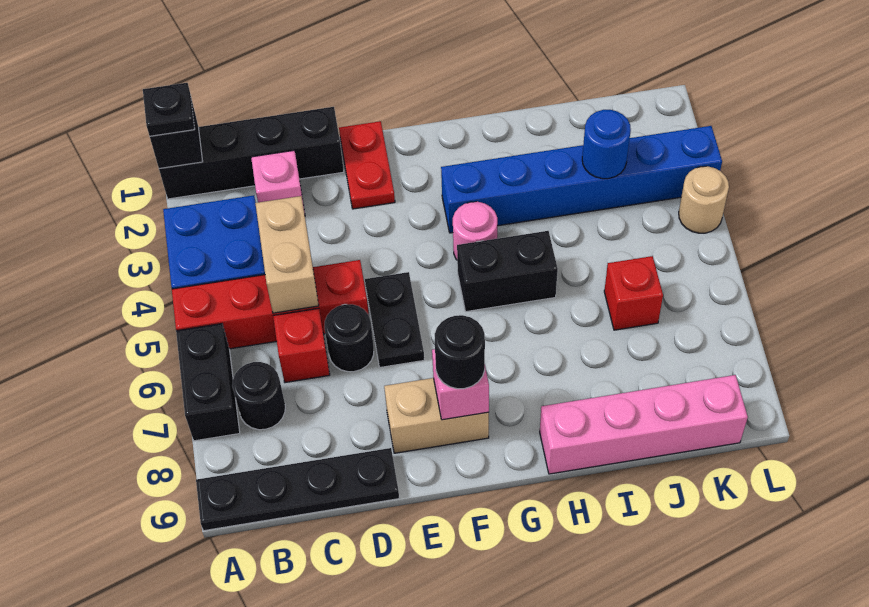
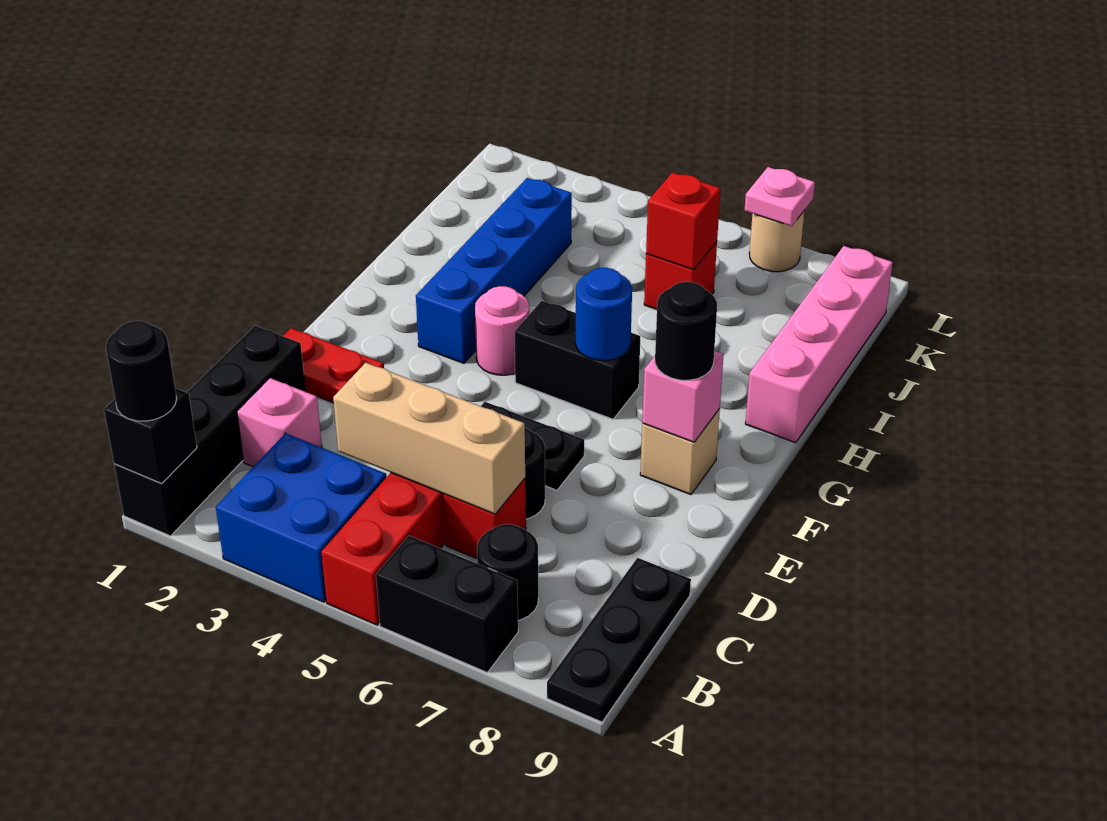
black 1x1 plate [143,83,195,136] -> black 1x1 round brick [106,321,177,421]
black 1x4 plate [196,448,399,531] -> black 1x3 plate [547,558,691,722]
tan 1x2 brick [255,196,319,313] -> tan 1x3 brick [333,363,525,514]
tan 1x2 brick [384,378,489,453] -> tan 1x1 brick [640,409,720,495]
blue 1x6 brick [441,126,722,233] -> blue 1x4 brick [416,178,572,363]
black 1x2 brick [457,231,558,312] -> black 1x2 brick turned to [515,301,640,419]
blue 1x1 round brick [582,110,631,179] -> blue 1x1 round brick moved to [575,268,632,361]
none -> red 1x1 brick [646,173,720,270]
tan 1x1 round brick [679,166,729,233] -> tan 1x1 round brick moved to [749,211,804,272]
none -> pink 1x1 plate [745,167,815,226]

